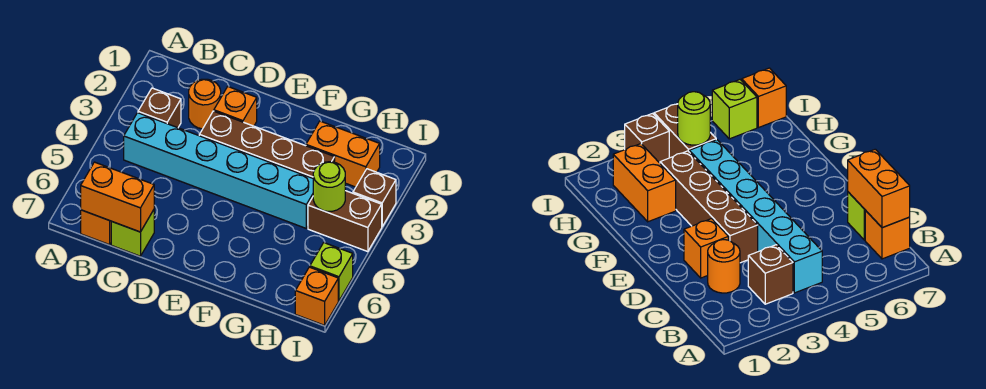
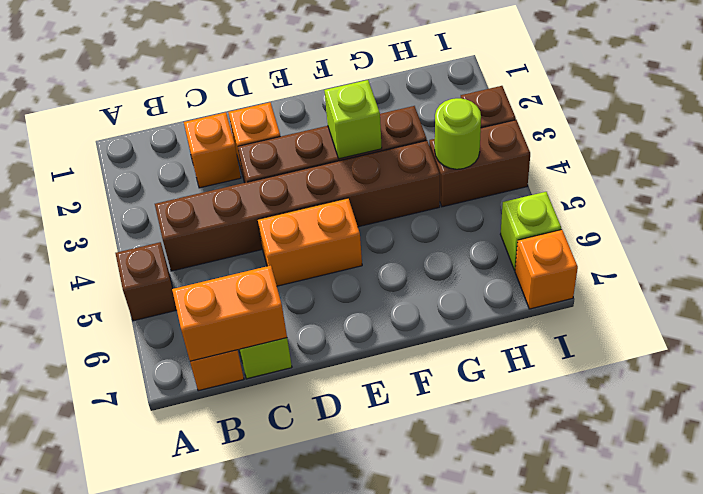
brown 1x1 brick [138,88,181,128] -> brown 1x1 brick moved to [115,242,177,321]
cyan 1x6 brick [124,113,313,228] -> brown 1x6 brick [155,141,440,271]
orange 1x1 round brick [189,79,221,129] -> orange 1x1 brick [184,112,241,188]
none -> lime 1x1 brick [324,80,382,159]
orange 1x2 brick [306,121,380,187] -> orange 1x2 brick moved to [258,198,362,286]

